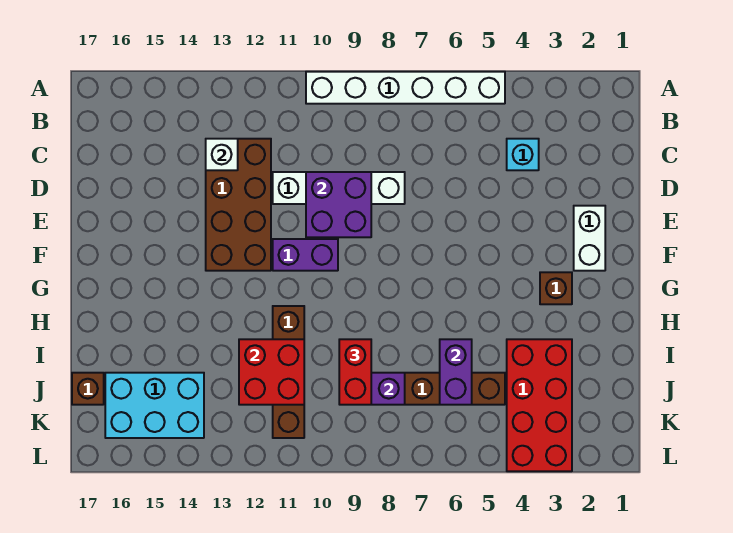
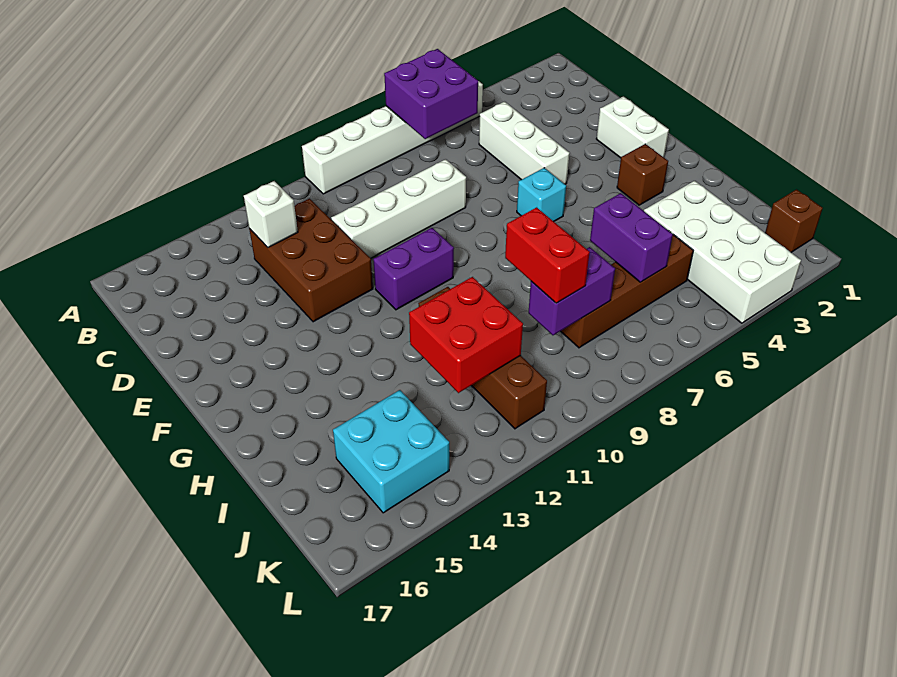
cyan 1x1 brick [507,139,539,170] -> cyan 1x1 brick moved to [517,168,566,221]
none -> white 1x3 brick [479,102,569,184]
brown 2x4 brick [206,139,271,271] -> brown 2x3 brick [249,199,373,322]
purple 2x2 brick [306,172,371,237] -> purple 2x2 brick moved to [384,49,478,139]
red 2x4 brick [507,339,572,471] -> white 2x4 brick [644,181,801,323]
cyan 2x3 brick [105,373,204,438] -> cyan 2x2 brick [333,390,449,513]
brown 1x1 brick [72,373,104,405] -> brown 1x1 brick moved to [765,189,823,252]

